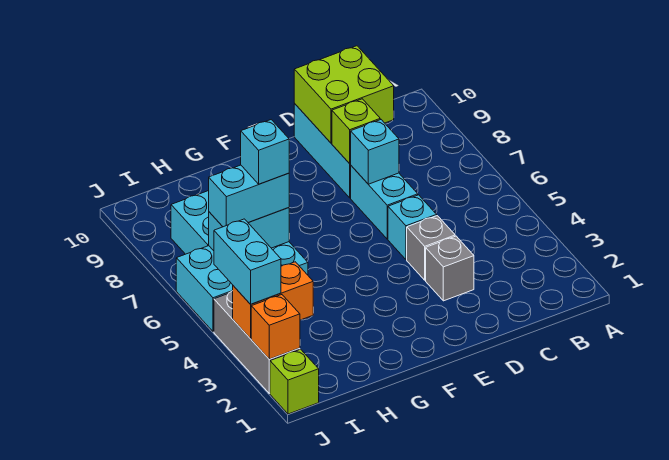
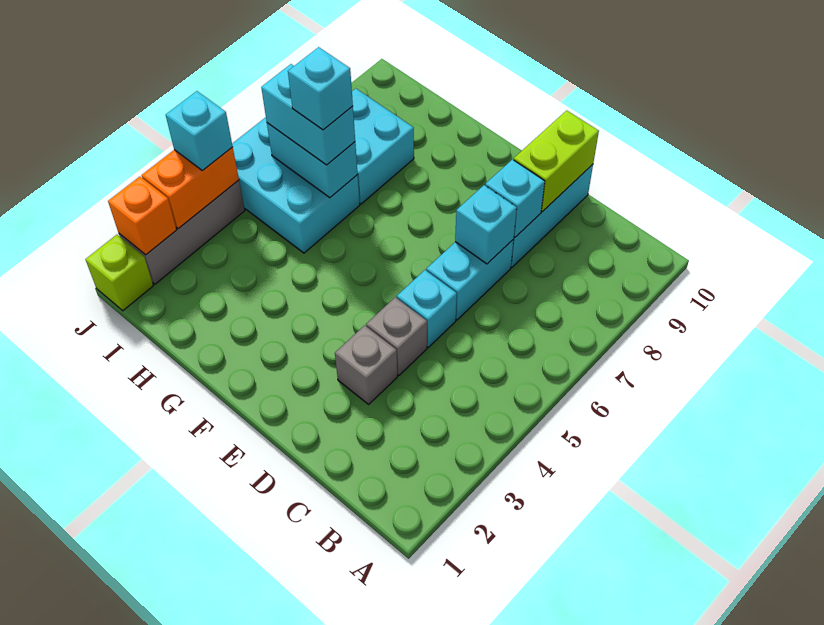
lime 2x2 brick [294,46,394,143] -> lime 1x2 brick [514,110,599,212]
lime 1x1 brick [332,99,380,164] -> cyan 1x1 brick [485,159,545,237]
orange 1x2 brick [233,262,313,339] -> orange 1x2 brick turned to [142,147,239,229]
cyan 1x2 brick [214,219,281,304] -> cyan 1x1 brick [166,91,233,171]

